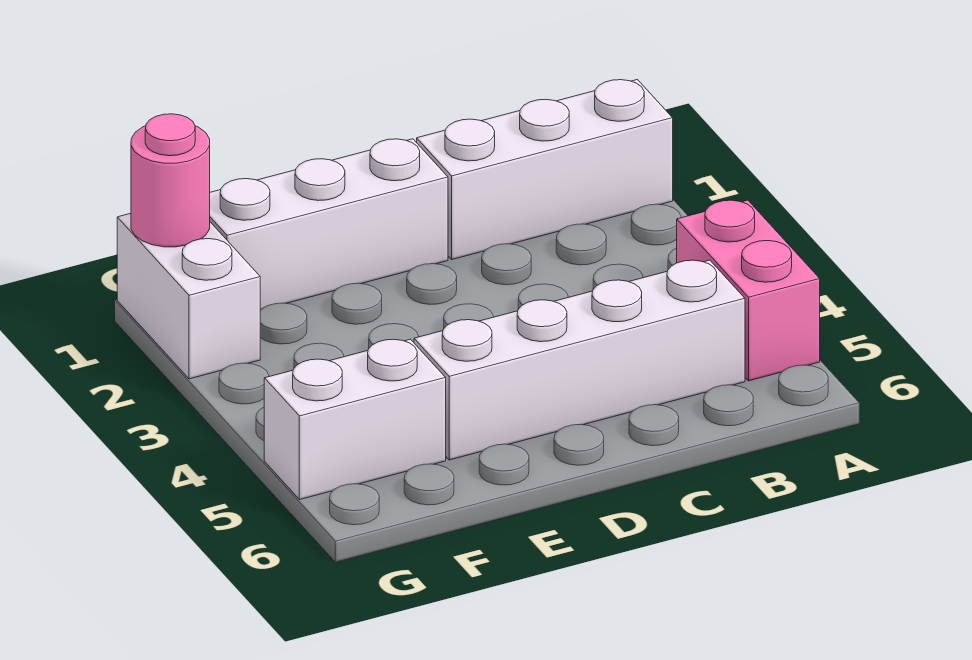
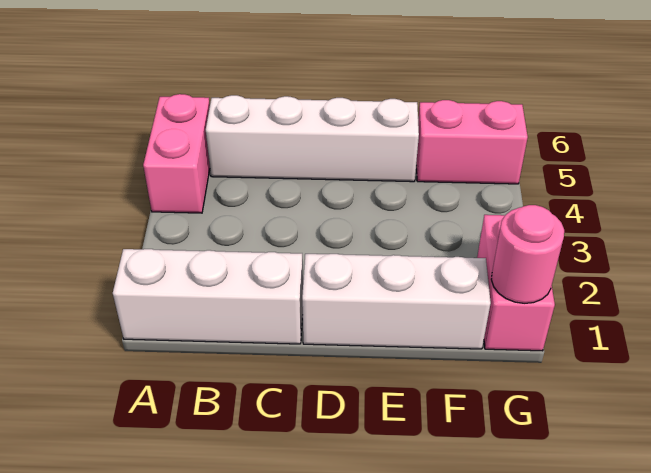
white 1x2 brick [264,339,446,500] -> pink 1x2 brick [416,100,528,184]
white 1x2 brick [117,213,260,379] -> pink 1x2 brick [477,215,555,351]

